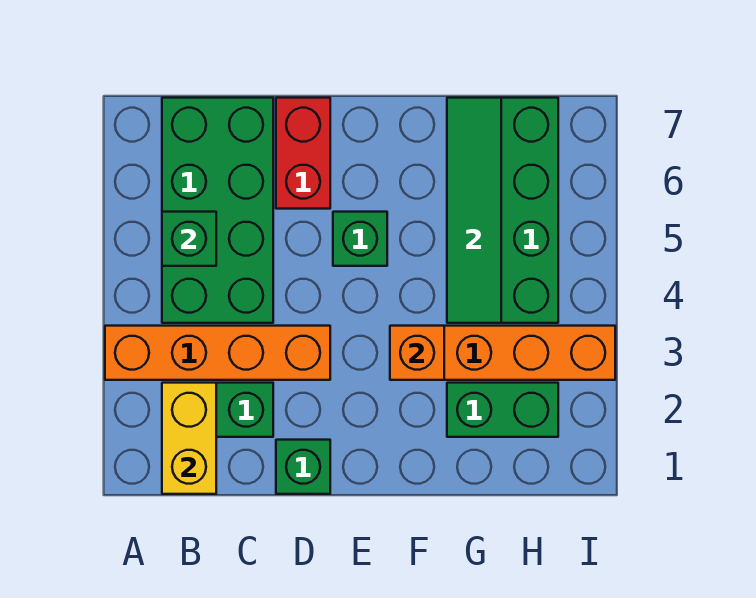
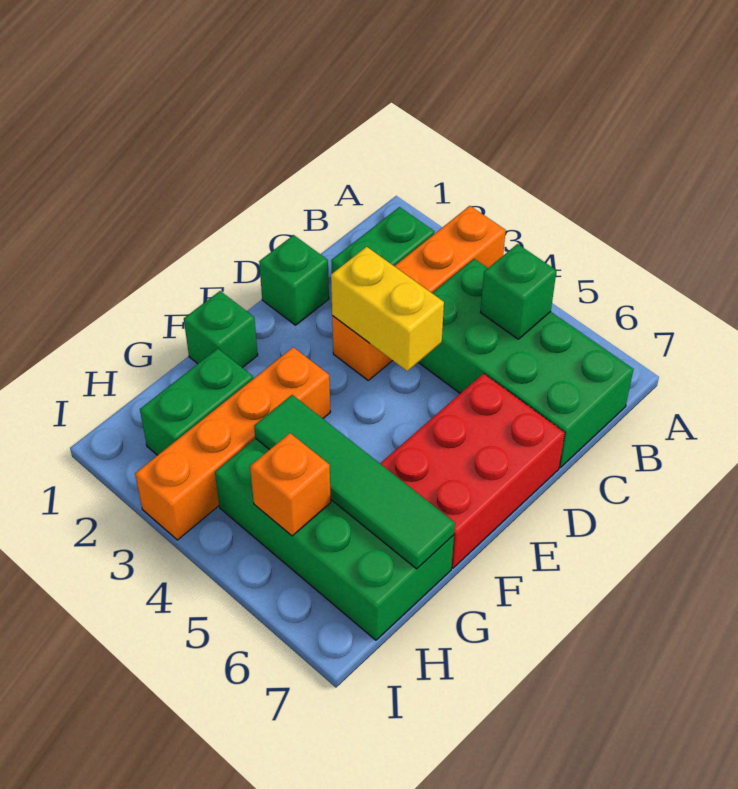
yellow 1x2 brick [162,383,216,494] -> yellow 1x2 brick moved to [331,247,444,371]
red 1x2 brick [276,98,330,209] -> red 2x3 brick [380,373,565,568]
green 1x1 brick [333,212,387,266] -> green 1x1 brick moved to [184,291,258,368]
orange 1x1 brick [390,326,444,380] -> orange 1x1 brick moved to [250,433,331,536]

